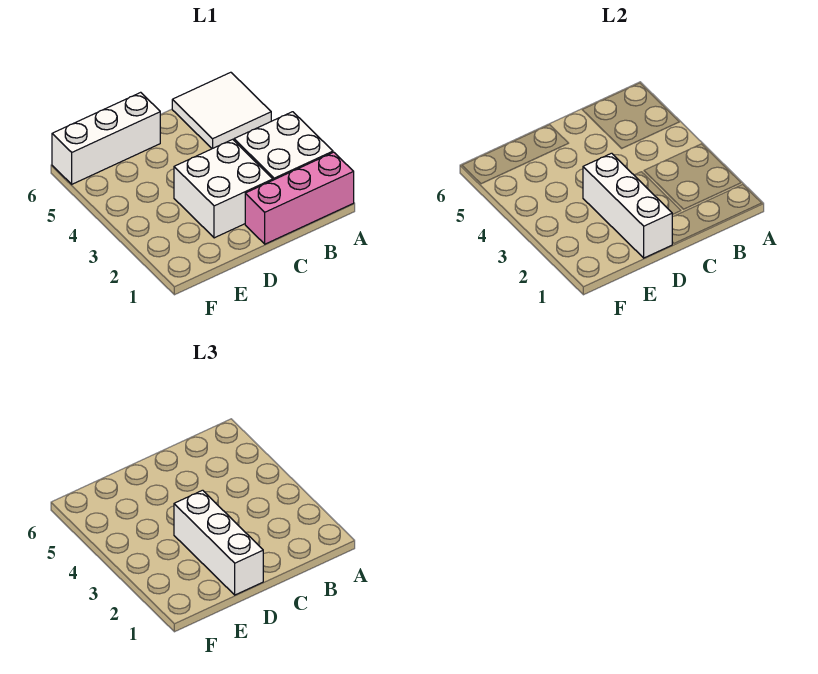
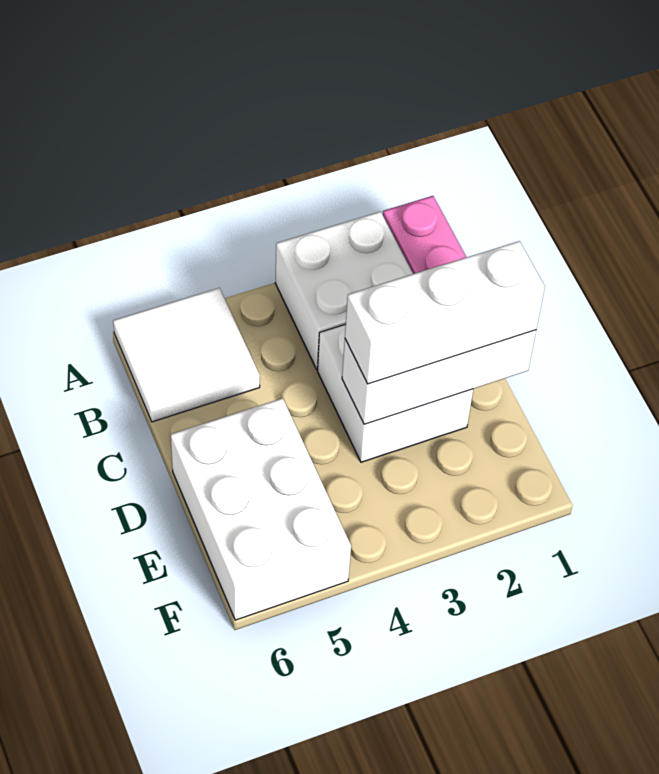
white 1x3 brick [52,92,160,184] -> white 2x3 brick [171,398,351,620]

